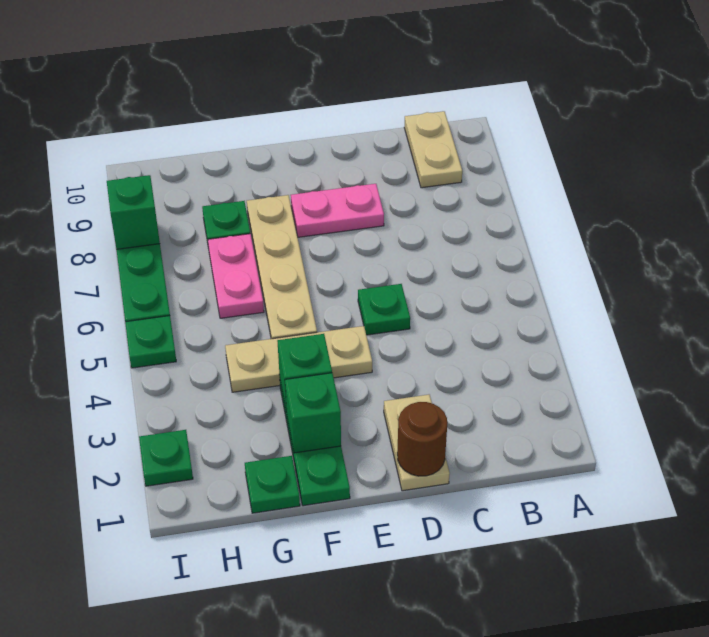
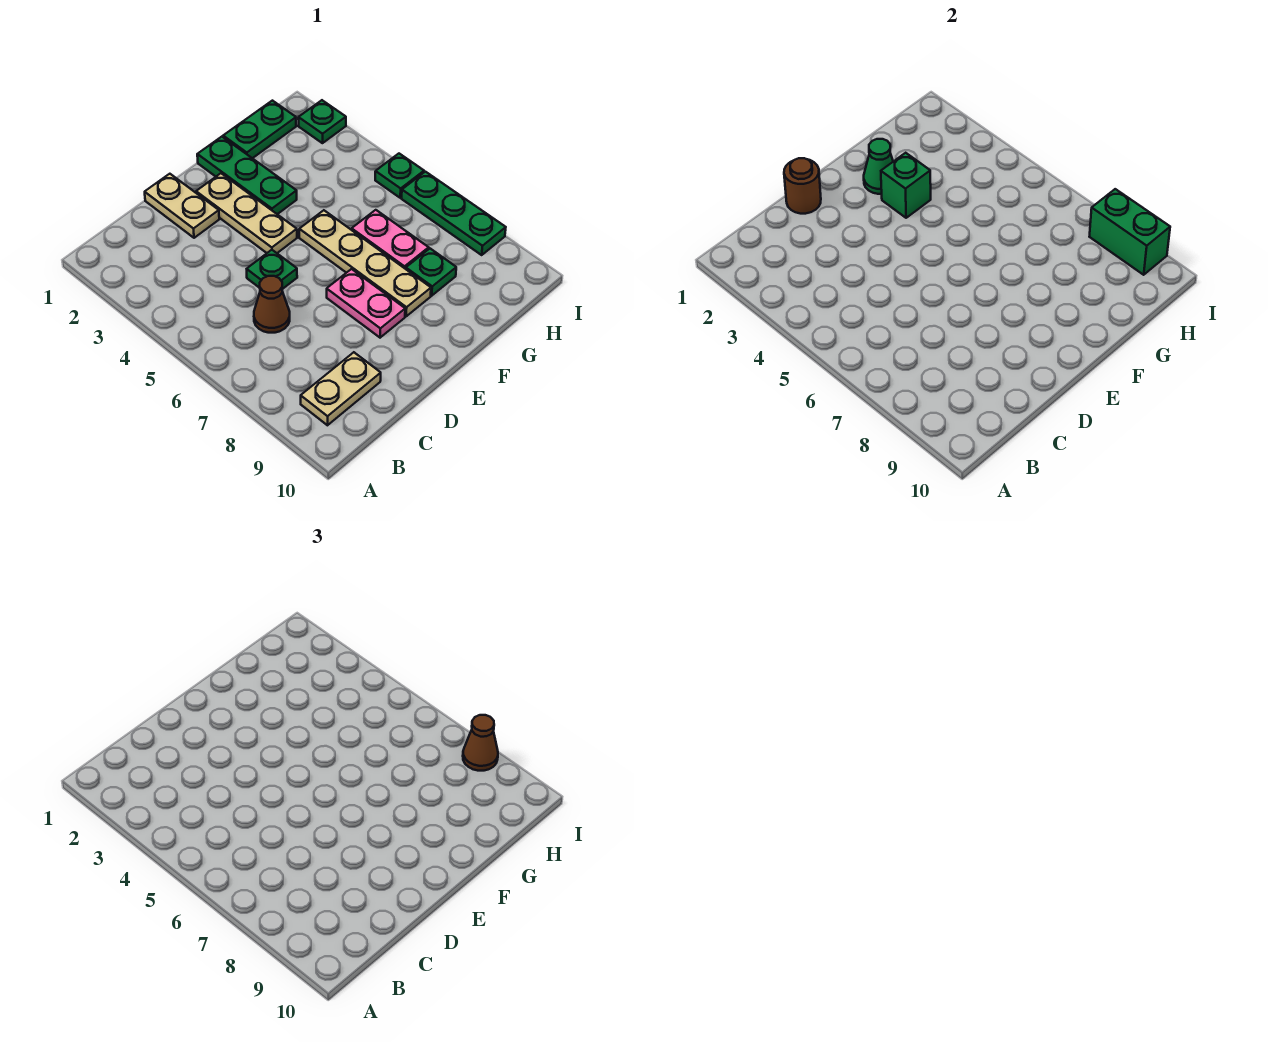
tan 1x2 plate [404,111,462,188] -> tan 1x2 plate turned to [301,352,381,425]
none -> brown 1x1 cone [254,276,290,333]
pink 1x2 plate [291,184,384,237] -> pink 1x2 plate turned to [327,269,405,338]
tan 1x3 plate [225,326,372,392] -> tan 1x3 plate turned to [196,173,297,253]
green 1x1 brick [285,373,341,453] -> green 1x1 cone [864,139,893,194]
green 1x1 plate [245,456,300,513] -> green 1x2 plate [223,101,296,158]
green 1x1 brick [107,175,160,249] -> green 1x2 brick [1089,189,1170,275]
none -> brown 1x1 cone [463,715,498,771]

